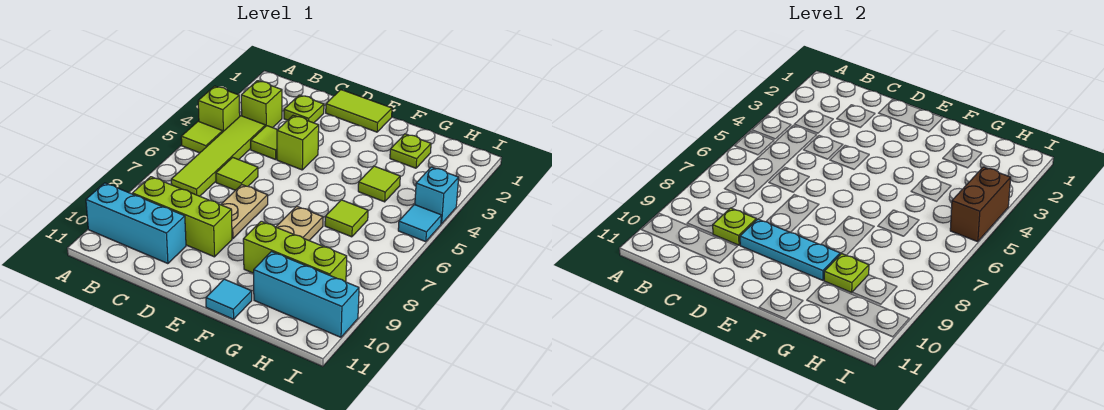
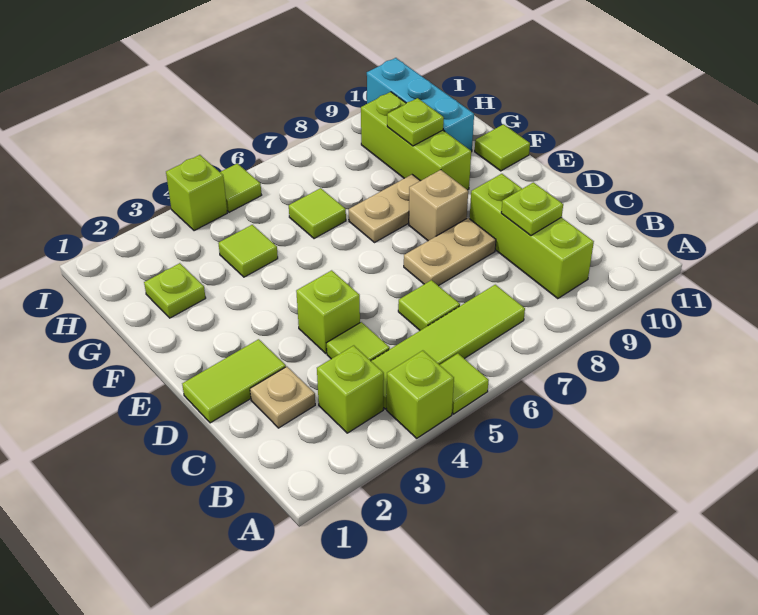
cyan 1x3 brick [86,183,186,264] -> none
lime 1x1 plate [284,95,324,123] -> tan 1x1 plate [250,367,315,428]
lime 1x2 tile [326,90,392,132] -> lime 1x2 tile turned to [182,339,286,423]
cyan 1x3 plate [740,219,840,280] -> none
none -> tan 1x1 brick [409,170,468,241]
cyan 1x1 tile [206,279,252,319] -> lime 1x1 tile [475,124,530,171]
cyan 1x1 brick [415,167,459,224] -> lime 1x1 brick [166,155,227,231]
brown 1x2 brick [950,167,1011,242] -> none
cyan 1x1 tile [398,205,442,242] -> lime 1x1 tile [220,163,261,212]

